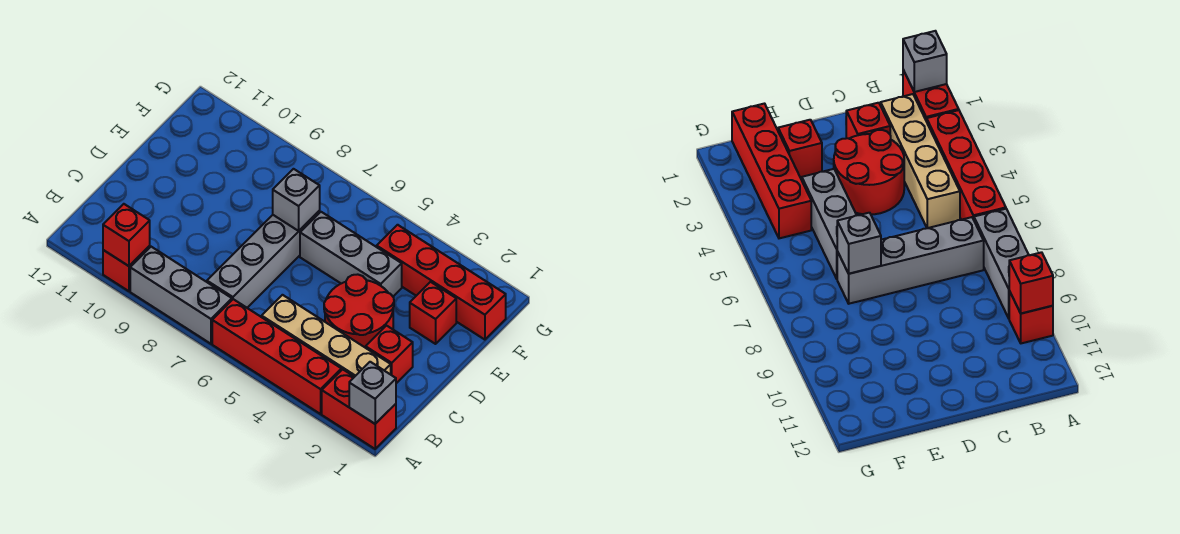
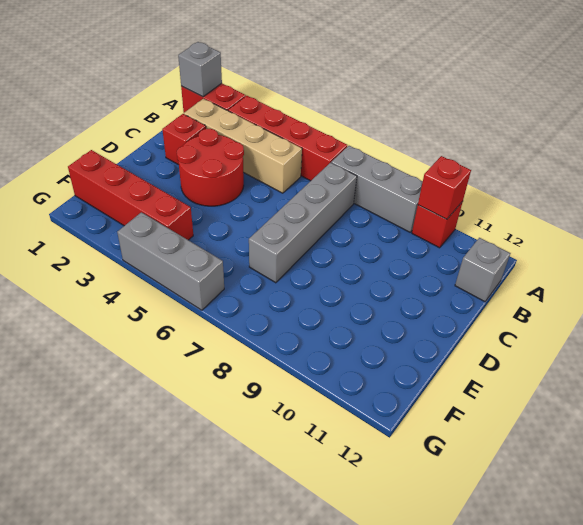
red 1x1 brick [410,282,456,344] -> none
grey 1x3 brick [300,212,402,296] -> grey 1x3 brick moved to [117,212,224,310]
grey 1x1 brick [273,169,320,231] -> grey 1x1 brick moved to [455,238,510,302]

